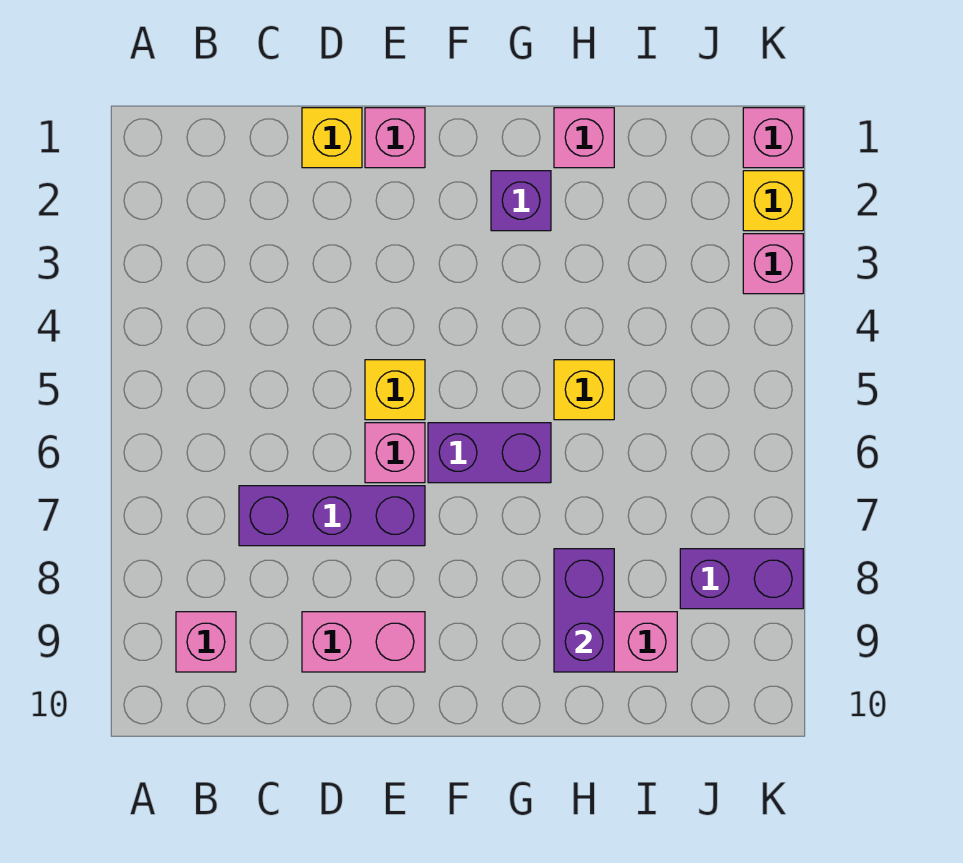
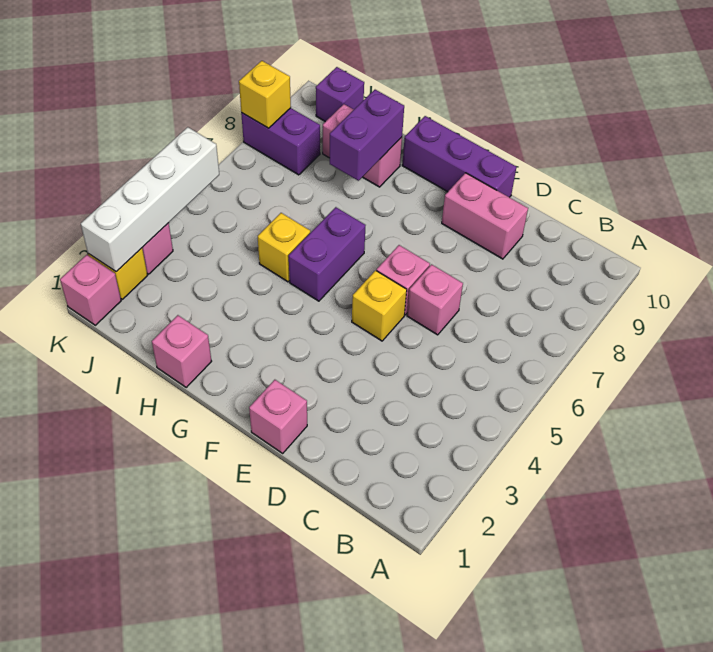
pink 1x1 brick [176,612,236,672] -> pink 1x1 brick moved to [407,264,463,335]
purple 1x3 brick [239,486,425,546] -> purple 1x3 brick moved to [402,116,516,197]
yellow 1x1 brick [302,108,362,168] -> yellow 1x1 brick moved to [239,61,291,128]
purple 1x2 brick [428,423,551,483] -> purple 1x2 brick turned to [289,207,366,301]
purple 1x1 brick [491,171,551,231] -> purple 1x1 brick moved to [316,67,364,122]
none -> white 1x4 brick [81,127,219,272]

